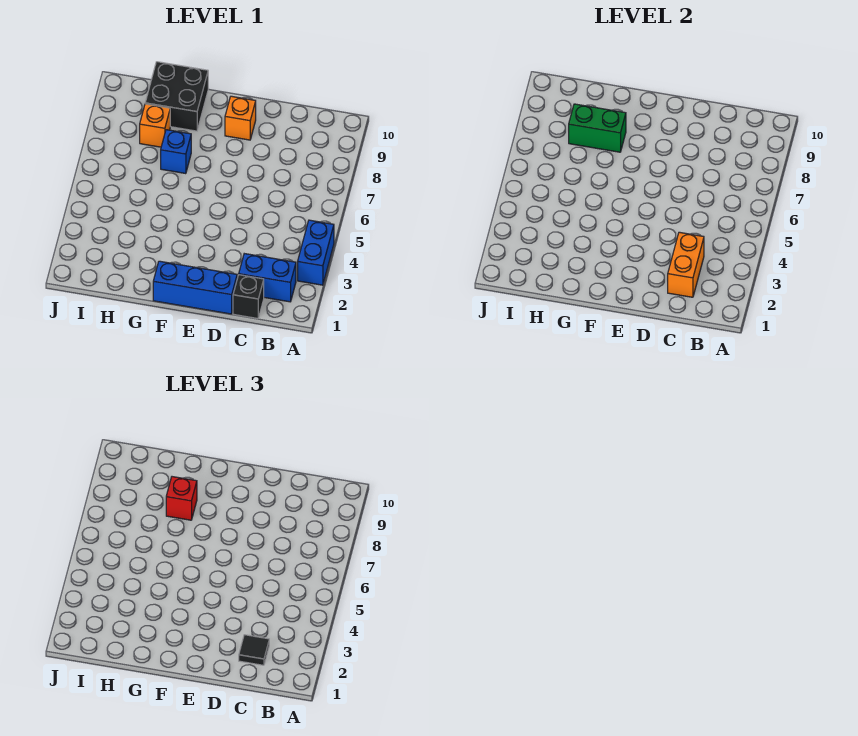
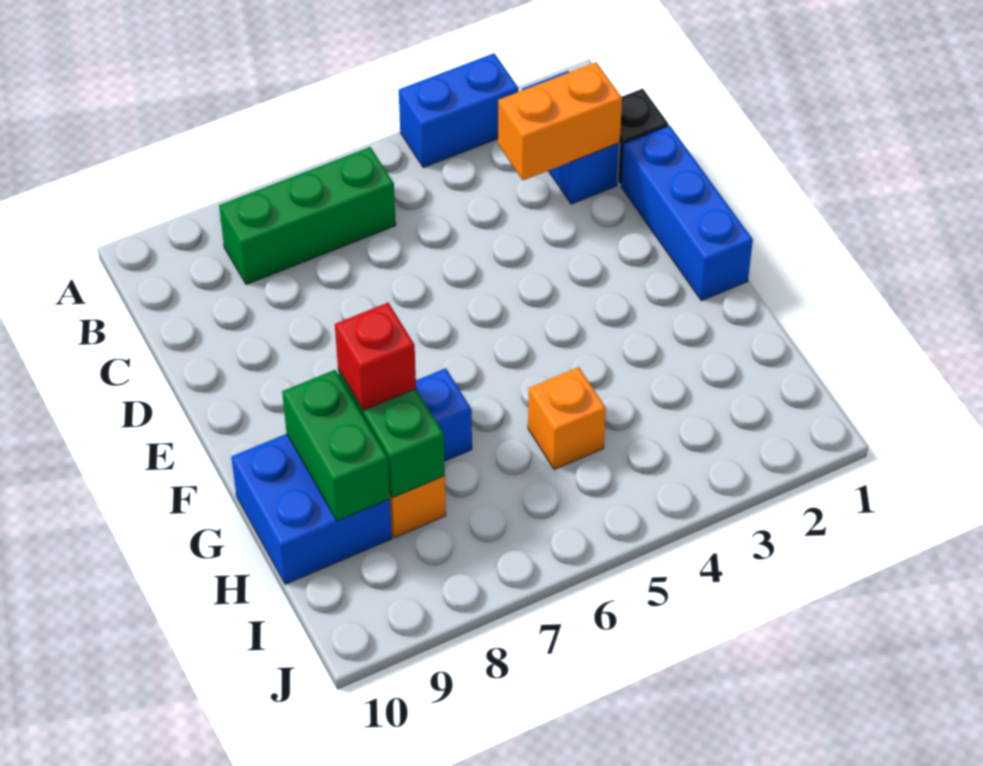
none -> green 1x3 brick [219,147,396,285]
black 1x1 tile [239,635,269,665] -> none
orange 1x1 brick [225,96,256,140] -> orange 1x1 brick moved to [528,367,606,470]
black 2x2 brick [145,62,208,131] -> blue 2x2 brick [231,434,392,584]
none -> green 1x2 brick [282,370,390,521]

